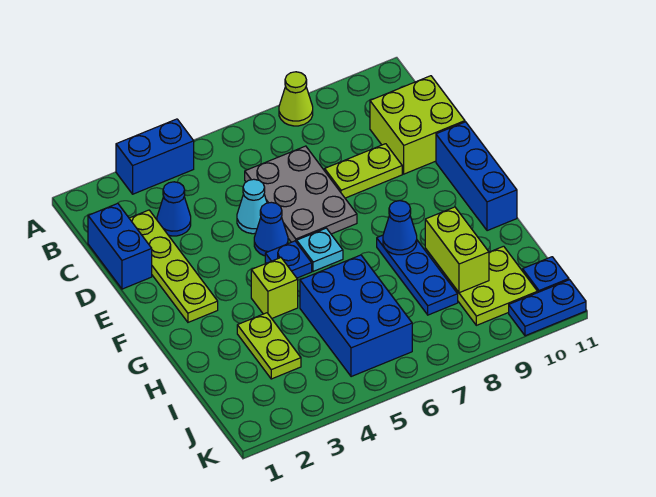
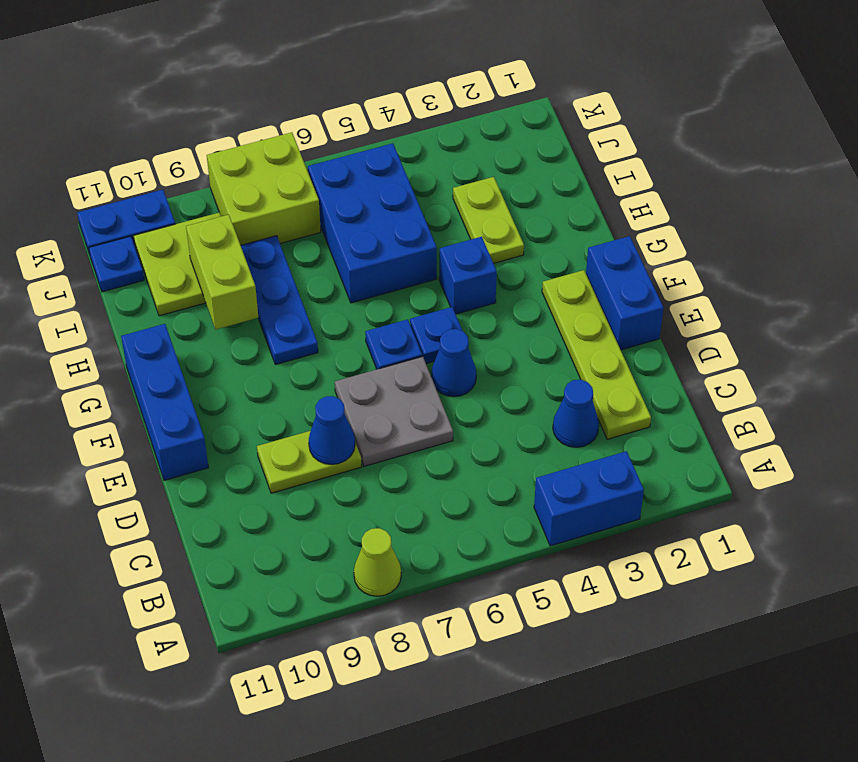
blue 1x2 brick [88,203,152,289] -> blue 1x2 brick moved to [586,236,664,350]
grey 2x3 plate [245,146,357,242] -> grey 2x2 plate [335,356,453,466]
lime 2x2 brick [370,76,465,174] -> lime 2x2 brick moved to [207,132,321,245]
cyan 1x1 cone [237,179,267,234] -> none
cyan 1x1 plate [297,228,343,271] -> blue 1x1 plate [365,319,422,369]
lime 1x1 brick [251,258,298,318] -> blue 1x1 brick [439,237,497,314]
blue 1x1 cone [383,201,417,255] -> blue 1x1 cone moved to [309,396,355,465]

